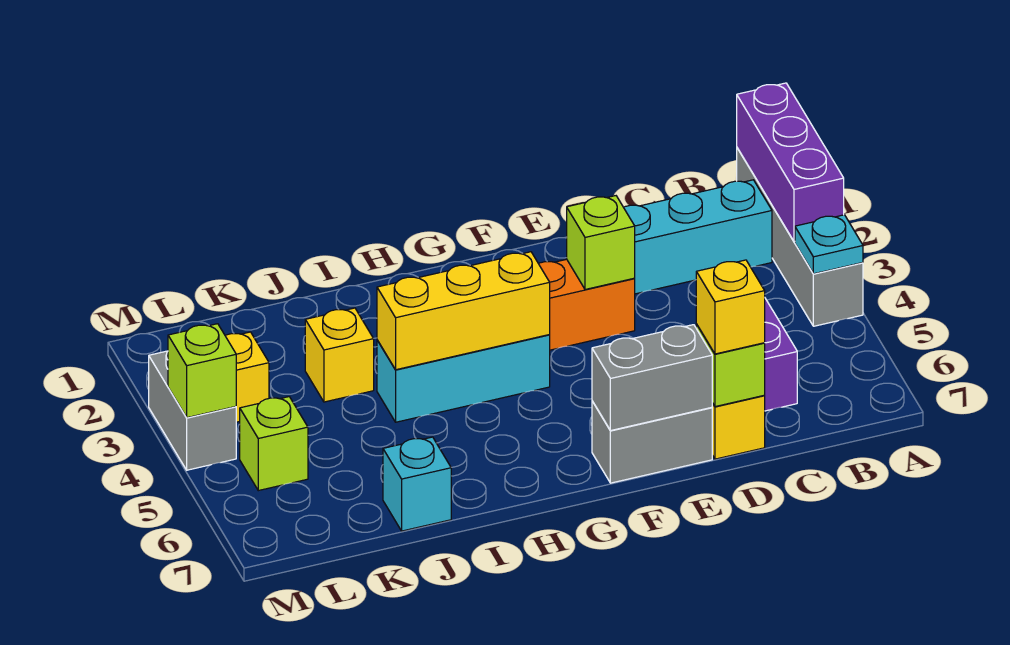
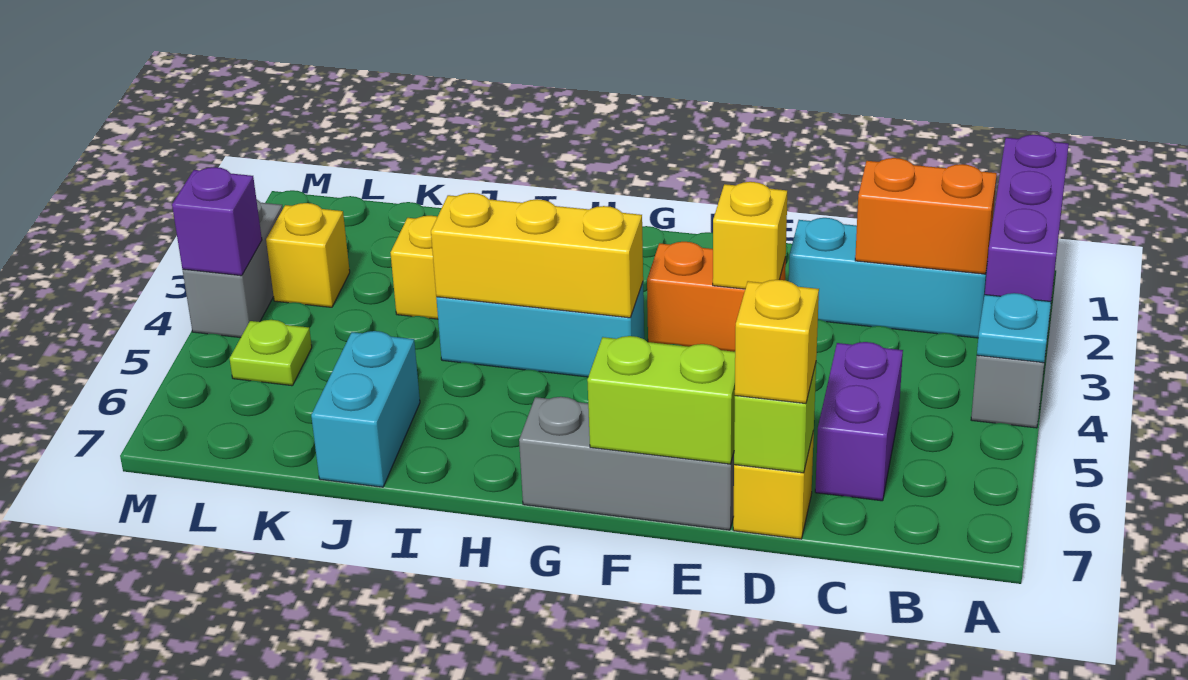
none -> orange 1x2 brick [855,158,997,274]
lime 1x1 brick [567,196,635,289] -> yellow 1x1 brick [713,182,787,289]
grey 1x2 brick [592,401,712,483] -> grey 1x3 brick [519,397,734,530]
grey 1x2 brick [592,325,712,431] -> lime 1x2 brick [587,336,735,464]
cyan 1x1 brick [383,437,451,531] -> cyan 1x2 brick [311,331,420,487]
lime 1x1 brick [240,397,308,491] -> lime 1x1 plate [230,320,312,386]
lime 1x1 brick [168,324,236,418] -> purple 1x1 brick [172,167,262,276]

